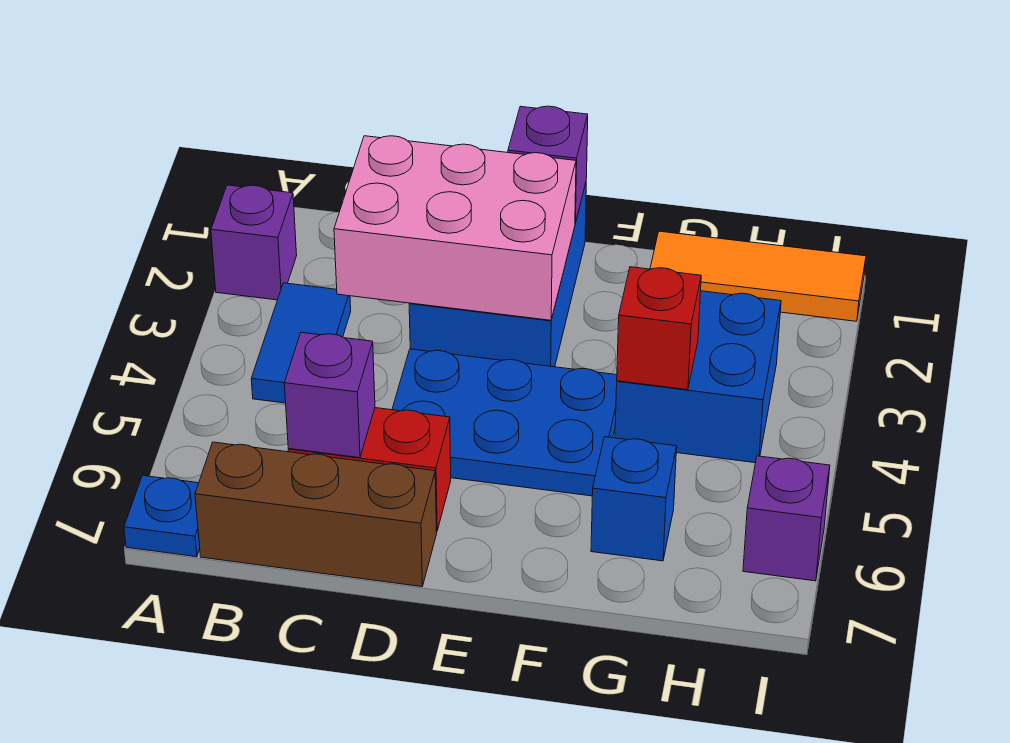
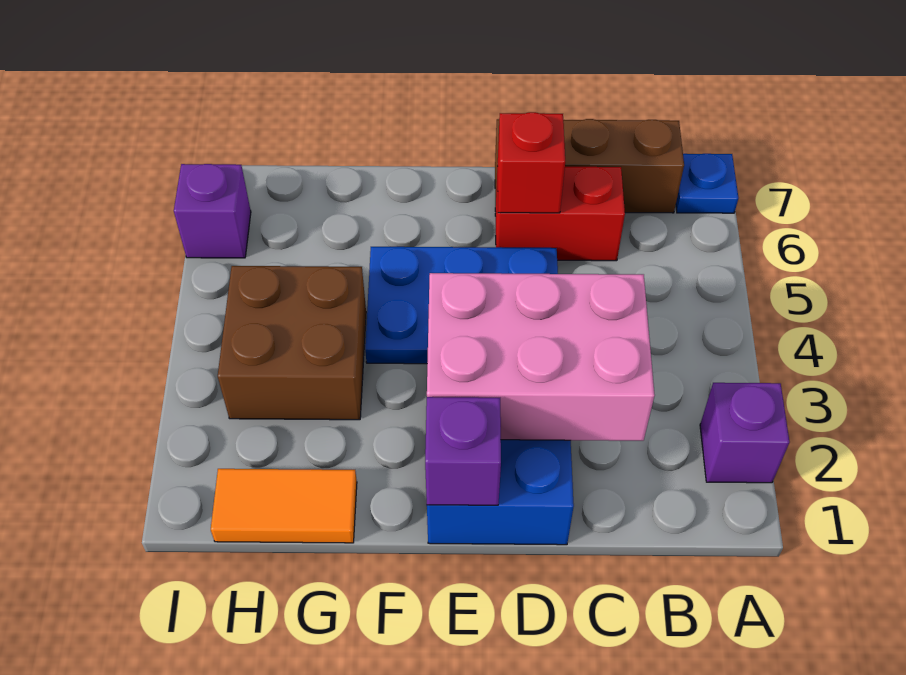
blue 1x2 tile [251,283,351,403] -> none
purple 1x1 brick [284,332,375,458] -> none
orange 1x3 tile [650,231,866,321] -> orange 1x2 tile [211,469,357,543]
blue 2x2 brick [615,291,781,463] -> brown 2x2 brick [218,266,366,420]
red 1x1 brick [617,267,701,390] -> red 1x1 brick moved to [497,112,565,213]
blue 1x1 brick [591,437,677,561] -> none

